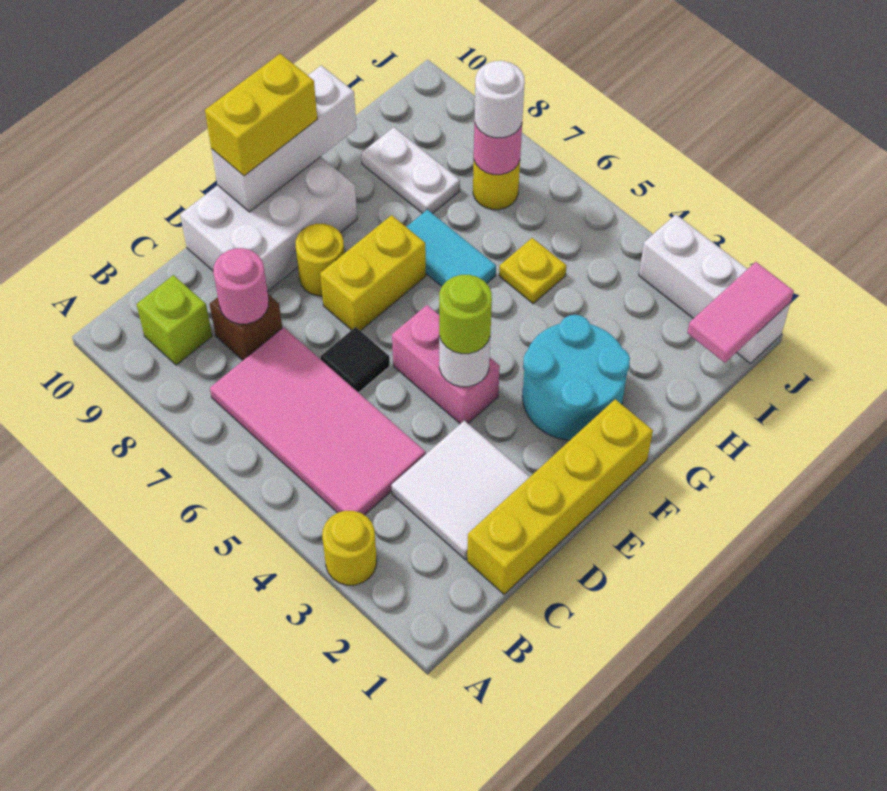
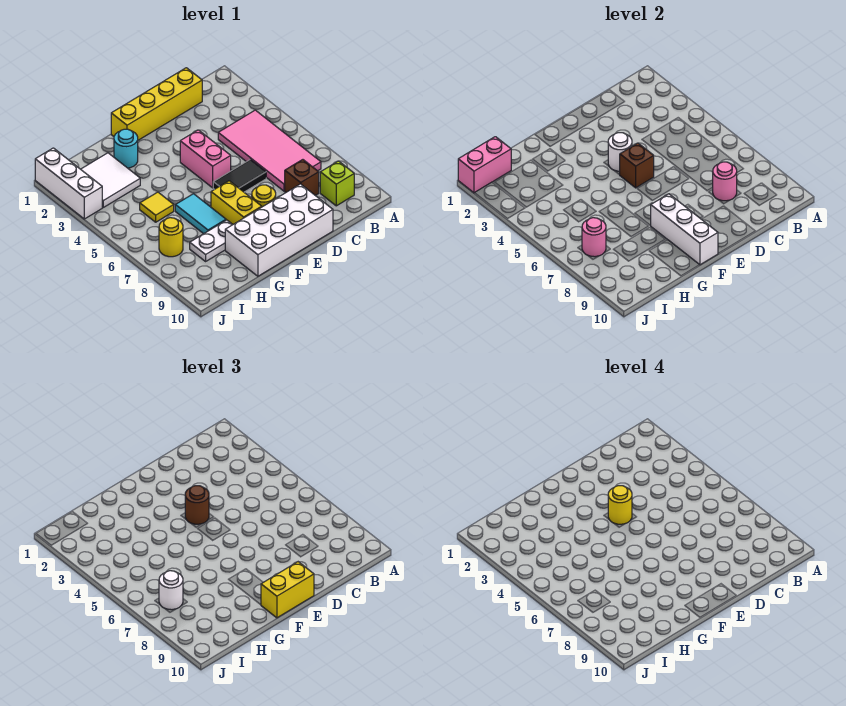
yellow 1x1 round brick [322,511,377,585] -> yellow 1x1 round brick moved to [608,486,632,524]
white 2x2 tile [391,421,529,560] -> white 2x2 tile moved to [81,153,140,207]
black 1x1 tile [320,327,390,393] -> black 1x2 tile [213,159,266,192]
white 2x3 brick [180,157,357,292] -> white 2x4 brick [225,184,333,276]
lime 1x1 round brick [439,275,492,354] -> brown 1x1 round brick [185,486,209,524]
none -> brown 1x1 brick [620,143,654,188]
yellow 1x2 brick [320,215,426,331] -> yellow 1x2 brick turned to [211,181,262,224]
white 1x3 brick [211,65,356,212] -> white 1x3 brick turned to [651,194,718,265]
cyan 2x2 round brick [522,315,630,440] -> cyan 1x1 round brick [114,129,138,168]
yellow 1x1 plate [499,238,567,304] -> yellow 1x1 tile [140,192,174,222]
white 1x2 plate [361,127,460,214] -> white 1x2 plate turned to [190,220,233,261]
pink 1x2 tile [687,262,794,363] -> pink 1x2 brick [458,137,511,193]

